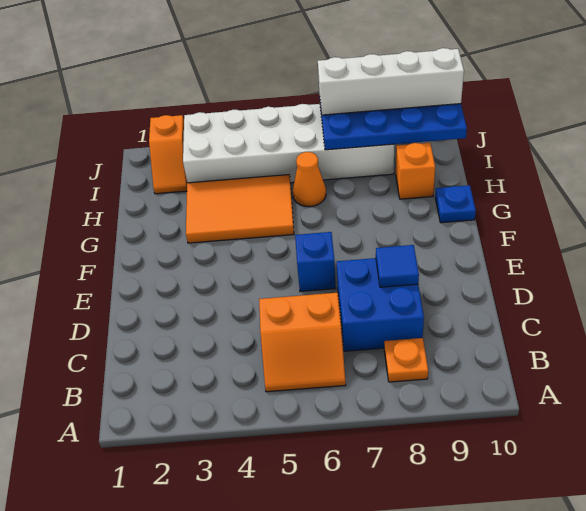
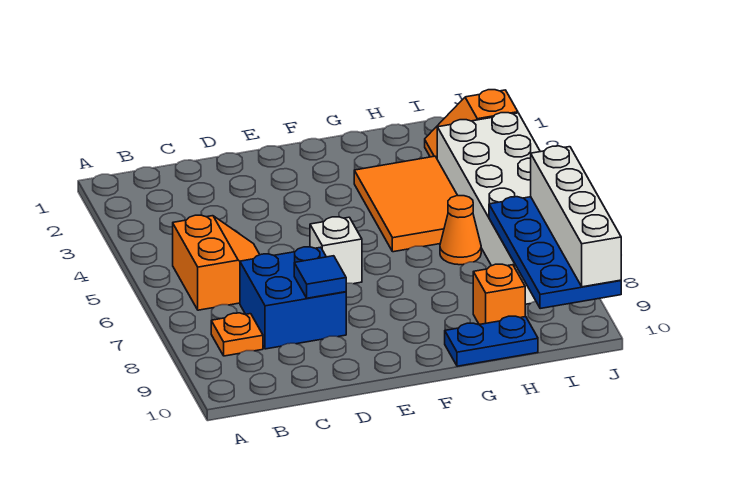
orange 2x2 slope [259,293,346,392] -> orange 2x2 slope turned to [173,215,260,310]
blue 1x1 brick [295,232,336,291] -> white 1x1 brick [310,217,362,284]
blue 1x1 plate [435,185,476,223] -> blue 1x2 plate [445,316,538,366]

